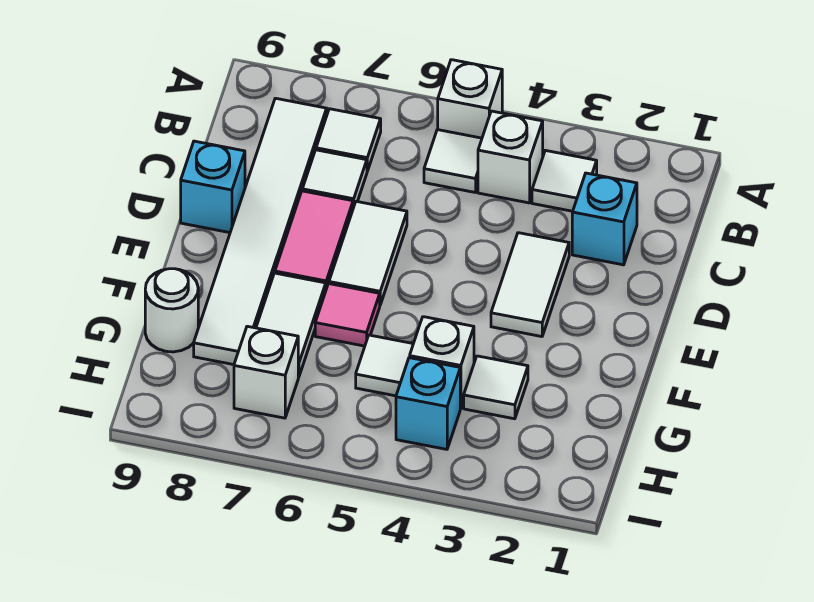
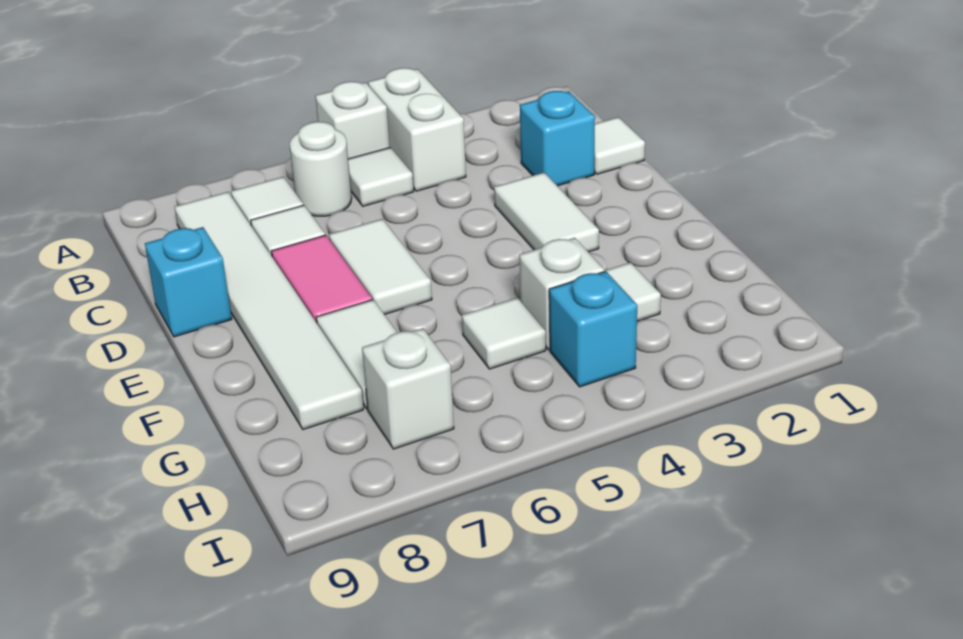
white 1x1 tile [532,150,597,211] -> white 1x1 tile moved to [594,117,645,174]
white 1x1 brick [478,111,543,203] -> white 1x2 brick [368,68,466,191]
pink 1x1 tile [315,284,380,346] -> none
white 1x1 round brick [145,269,198,352] -> white 1x1 round brick moved to [290,122,352,216]

